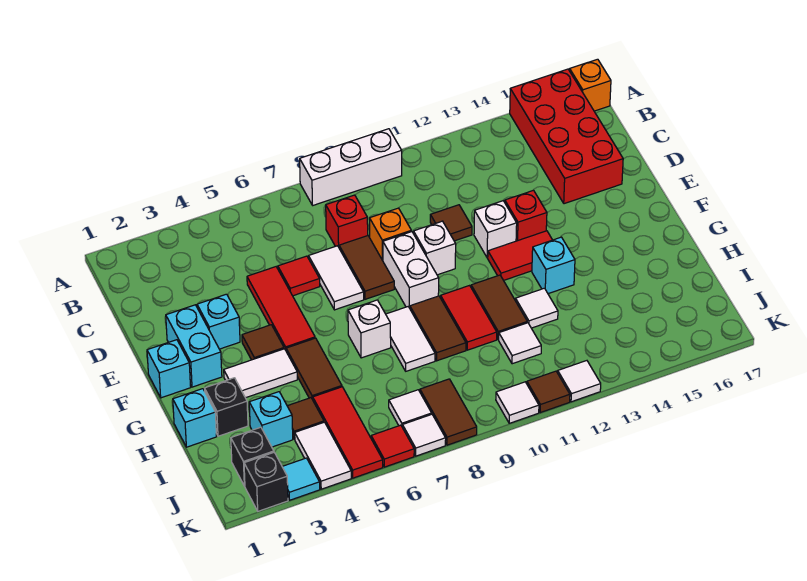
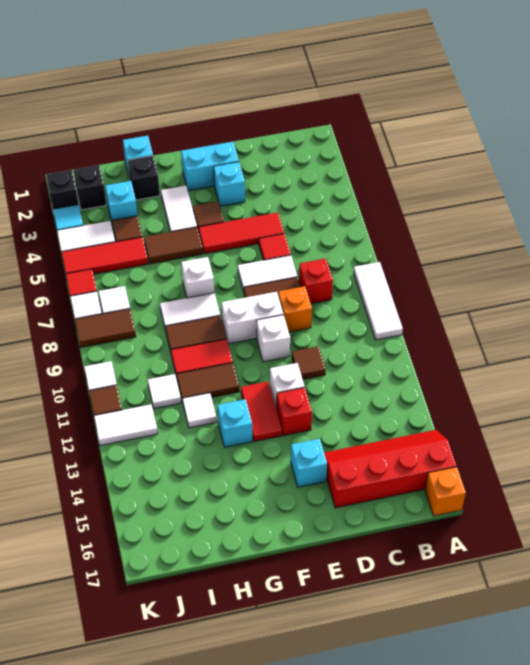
white 1x3 brick [300,129,402,205] -> white 1x3 tile [354,262,403,340]
red 2x4 brick [510,69,623,204] -> red 2x4 slope [324,430,456,508]
cyan 1x1 brick [147,340,191,398] -> cyan 1x1 brick moved to [291,439,327,487]
white 1x1 tile [558,361,601,402] -> white 1x2 tile [94,404,158,446]

